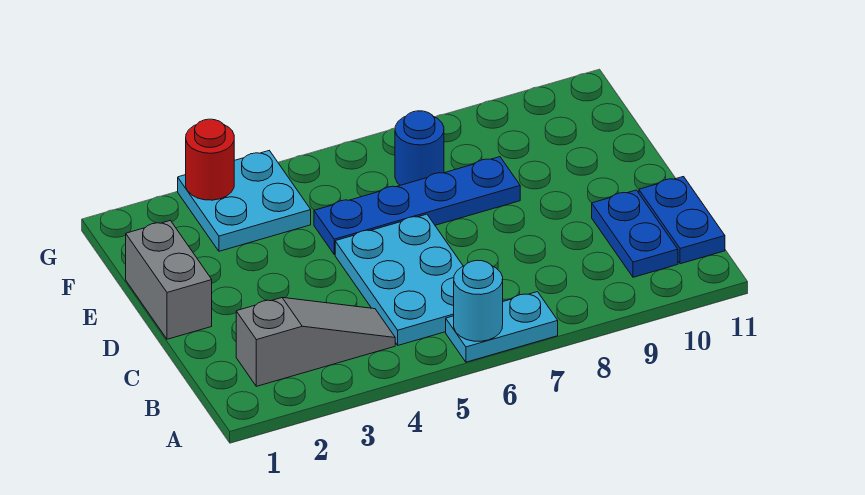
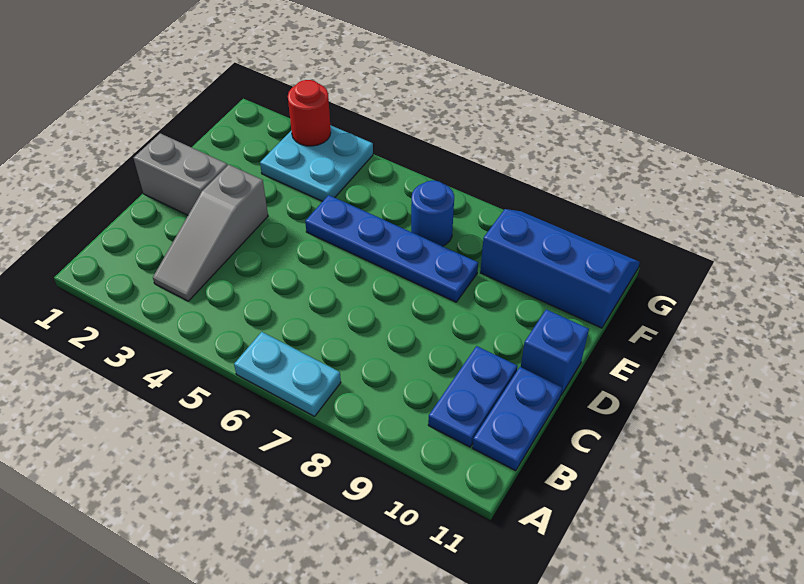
cyan 1x1 round brick [454,260,503,341] -> none
grey 1x3 slope [236,298,395,386] -> grey 1x3 slope turned to [153,165,268,301]
cyan 2x3 plate [335,214,463,345] -> none
grey 1x2 brick [126,220,212,339] -> grey 1x2 brick turned to [134,133,227,215]
none -> blue 1x1 brick [521,309,589,396]
none -> blue 2x3 slope [480,209,640,328]

